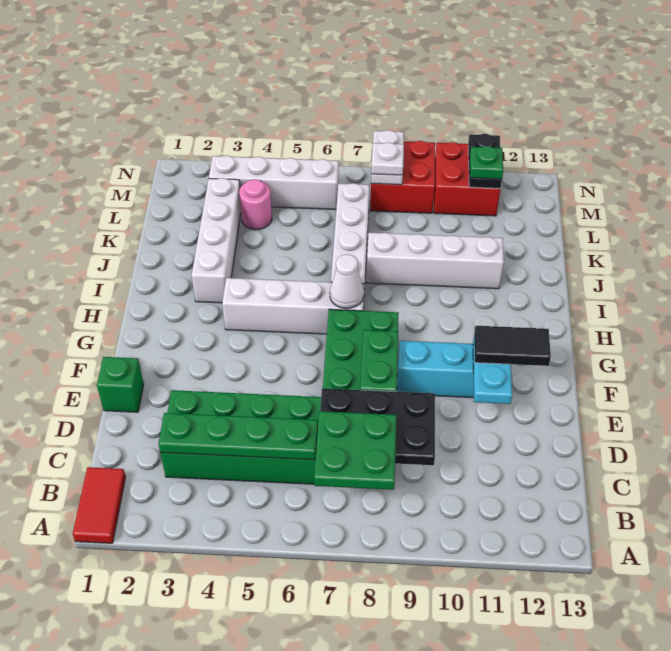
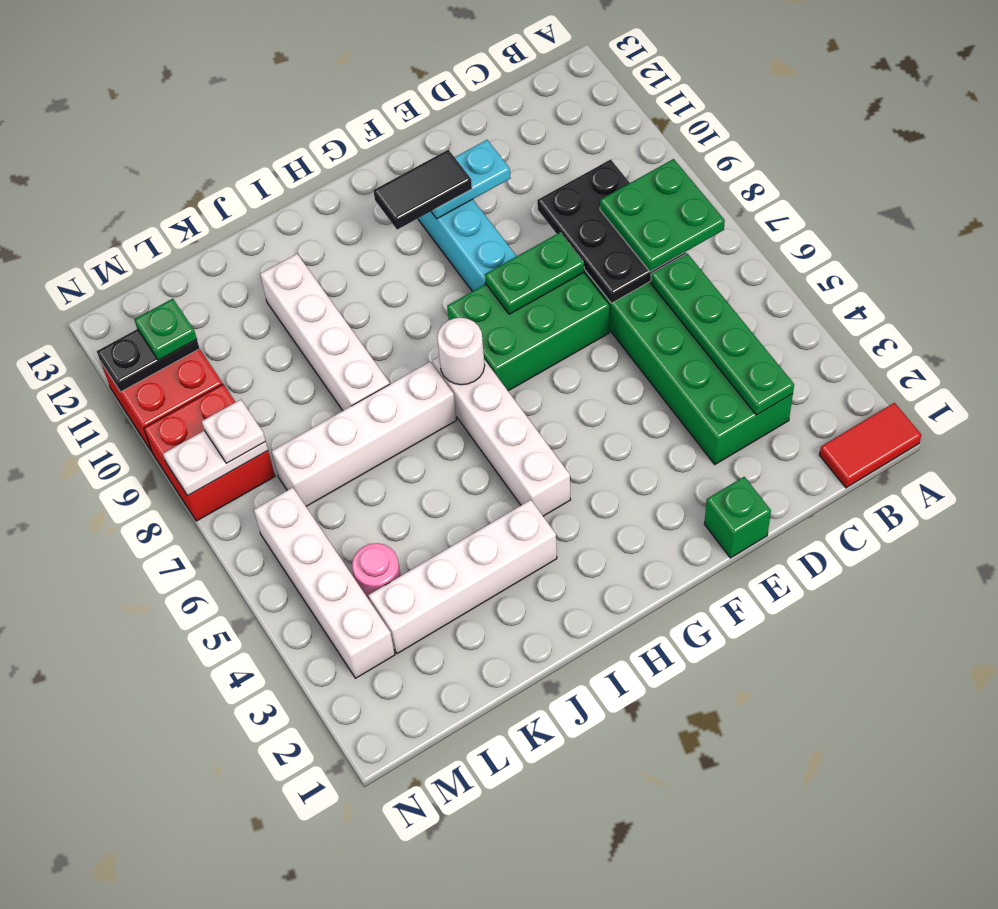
black 1x2 tile [474,326,551,366] -> black 1x2 tile turned to [373,150,472,230]
white 1x1 cone [330,254,364,308] -> white 1x1 round brick [437,318,485,385]

